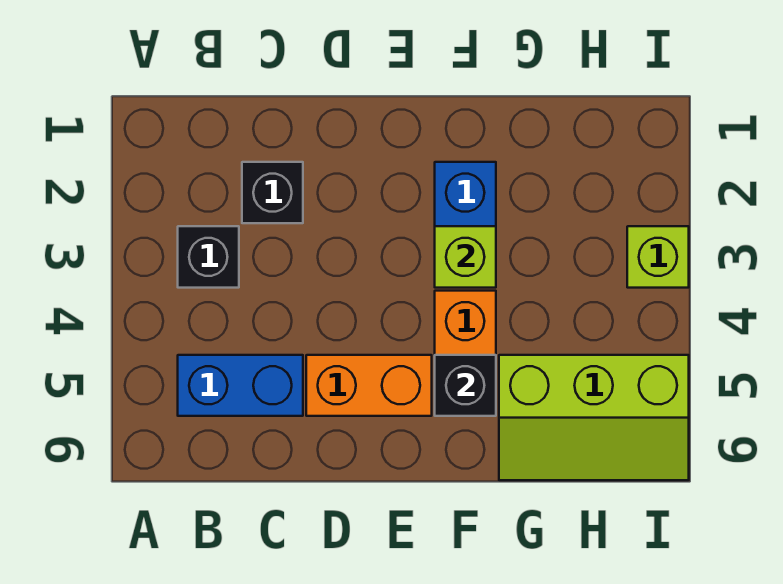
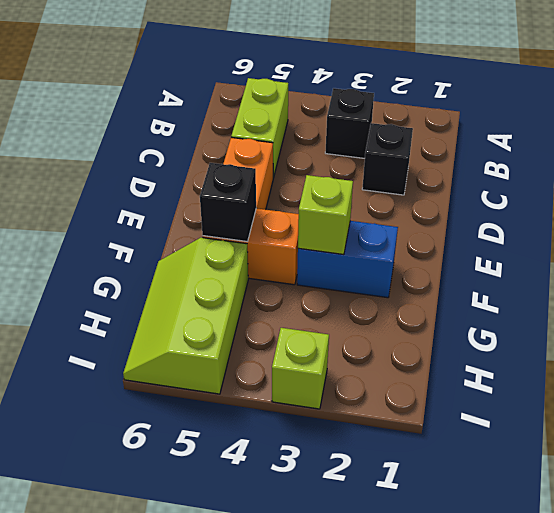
blue 1x2 brick [178,355,303,416] -> lime 1x2 brick [231,78,288,178]

